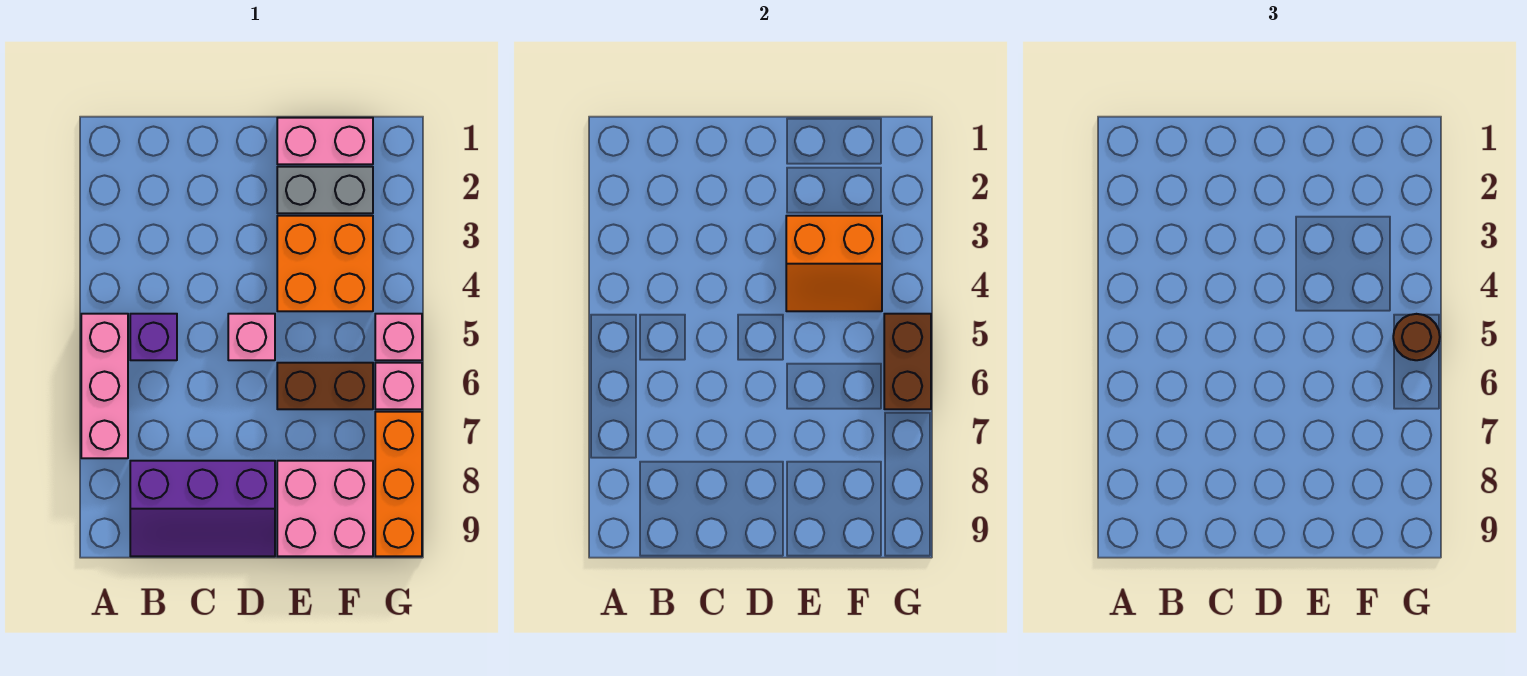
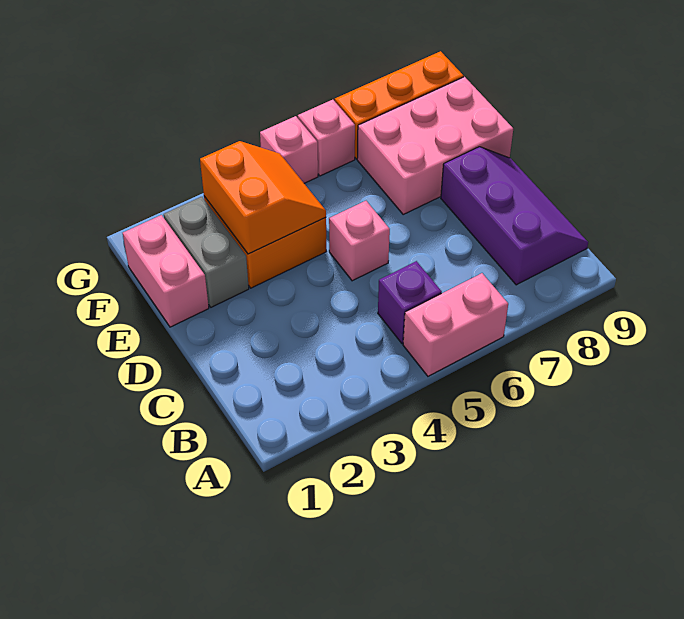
pink 1x3 brick [81,314,128,458] -> pink 1x2 brick [403,273,508,376]
brown 1x2 brick [277,363,373,409] -> none
pink 2x2 brick [277,461,373,556] -> pink 2x3 brick [357,77,513,214]
brown 1x2 brick [884,314,931,409] -> none
brown 1x1 round brick [1393,314,1440,360] -> none

